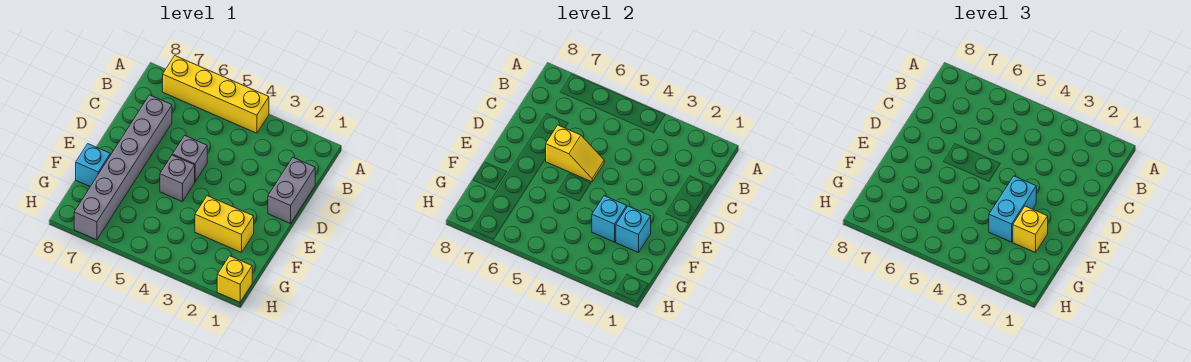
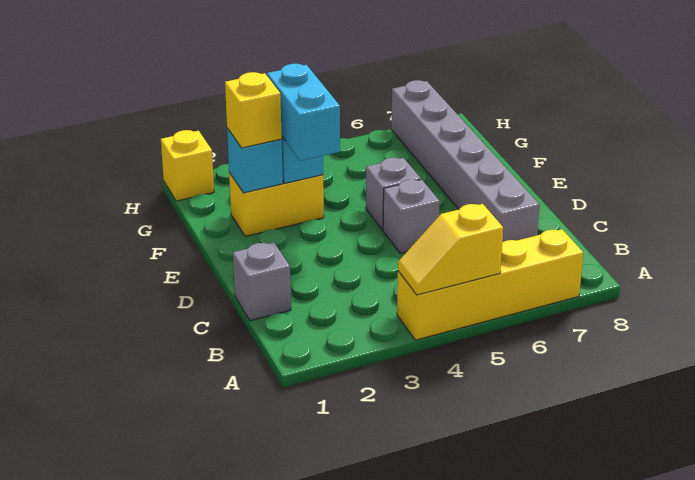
grey 1x2 brick [268,158,315,224] -> grey 1x1 brick [233,242,291,321]
yellow 1x2 slope [546,125,604,182] -> yellow 1x2 slope moved to [398,204,503,295]
cyan 1x1 brick [76,144,110,187] -> none

